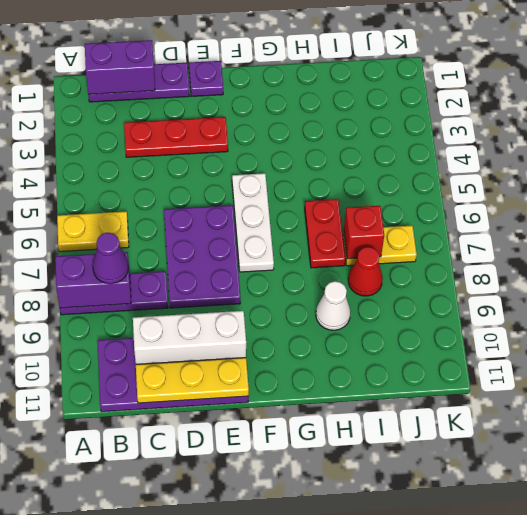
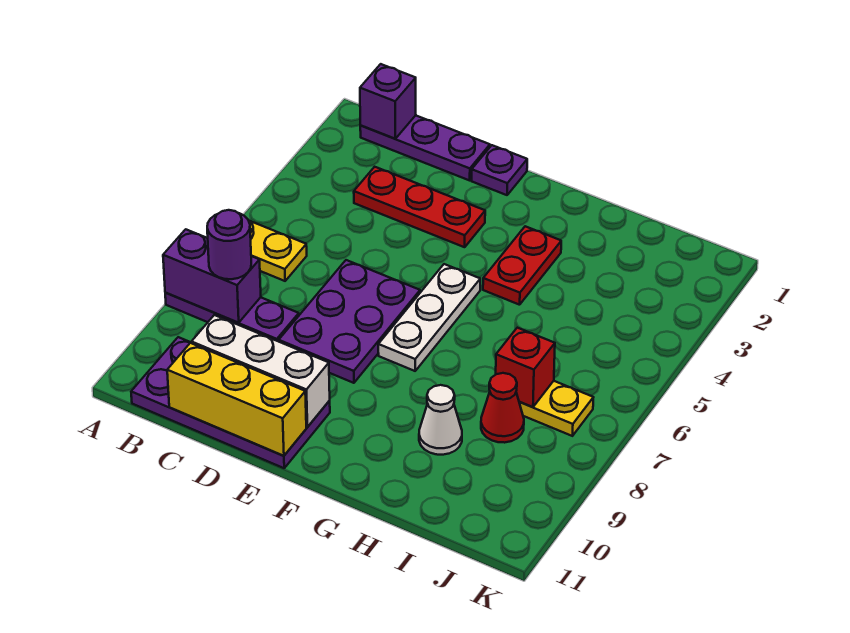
purple 1x2 brick [85,40,155,94] -> purple 1x1 brick [360,64,416,139]
purple 1x1 cone [93,233,128,284] -> purple 1x1 round brick [207,210,251,279]
yellow 1x3 plate [136,358,249,403] -> yellow 1x3 brick [167,343,306,456]
red 1x2 plate [305,199,345,268] -> red 1x2 plate moved to [483,226,561,305]

